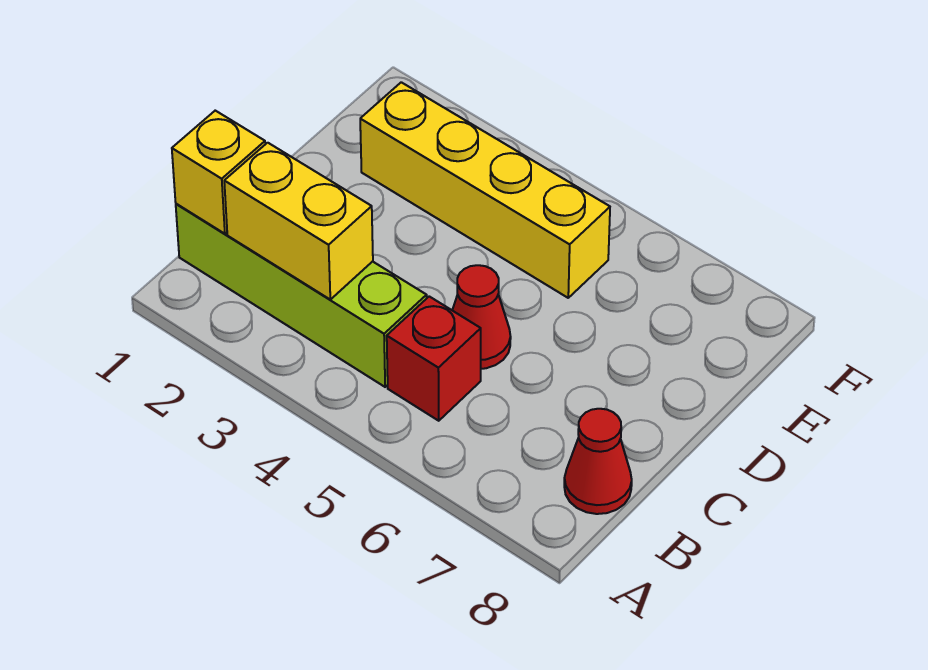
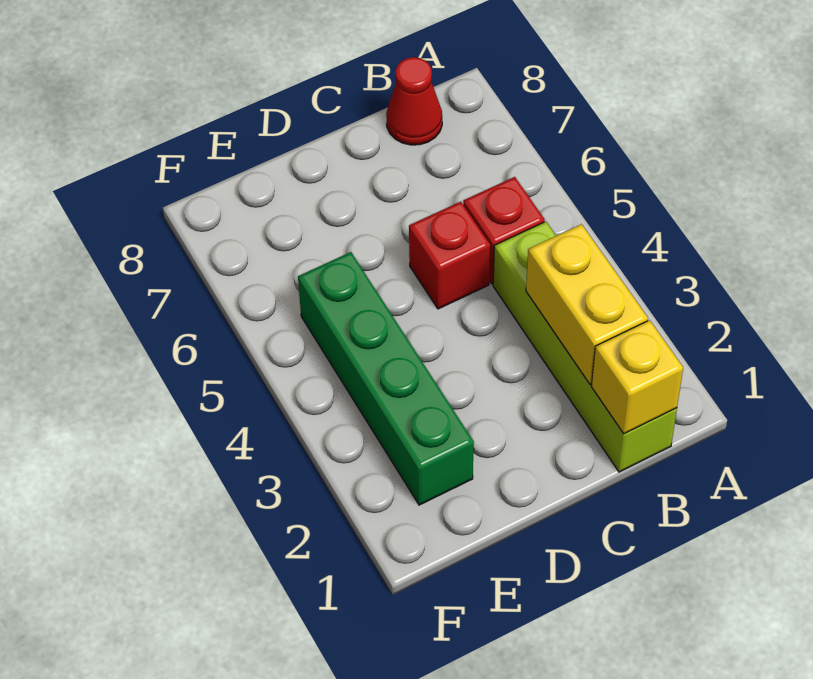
red 1x1 cone [452,265,511,369] -> red 1x1 brick [409,202,490,309]
yellow 1x4 brick [360,82,610,298] -> green 1x4 brick [298,252,474,505]

